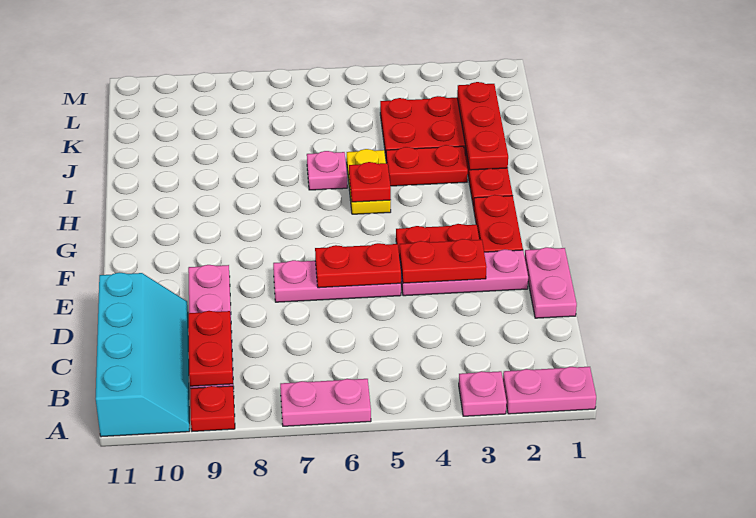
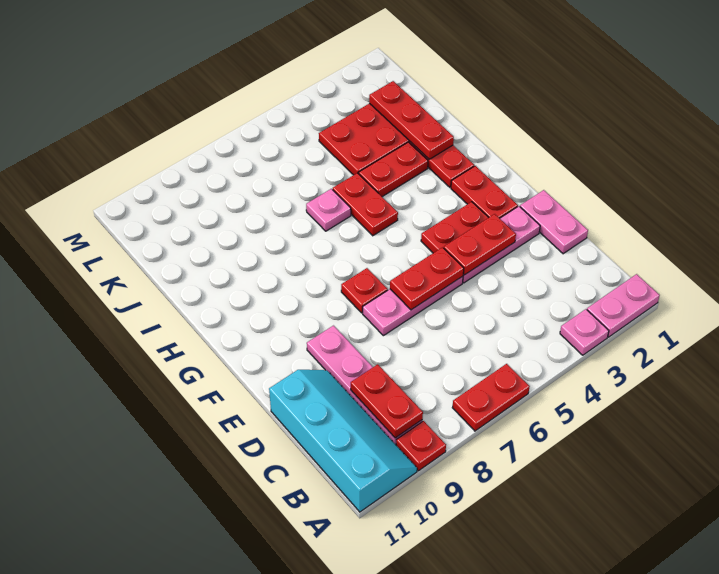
pink 1x2 plate [280,379,371,426] -> red 1x2 plate [452,364,530,431]
yellow 1x2 plate [347,149,391,214] -> red 1x2 plate [333,173,398,236]
red 1x1 plate [349,162,391,202] -> red 1x1 plate moved to [341,268,388,313]

